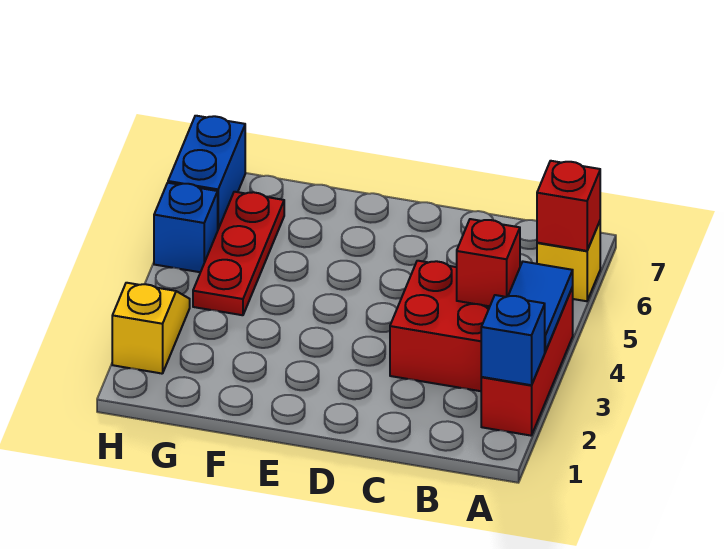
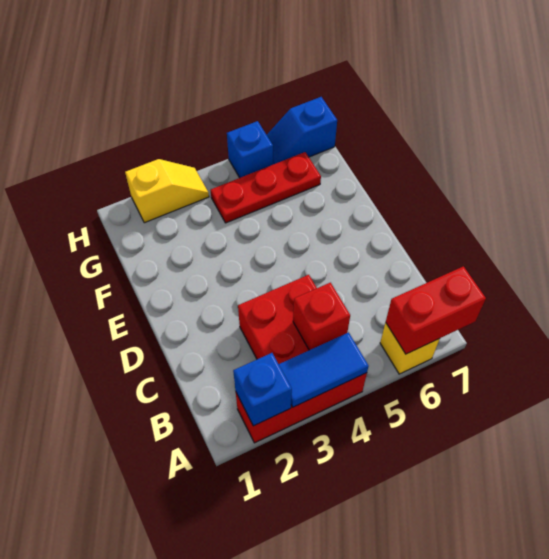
red 1x1 brick [537,161,600,251] -> red 1x2 brick [386,266,486,354]
blue 1x2 brick [168,116,245,229] -> blue 1x2 slope [267,97,337,164]

